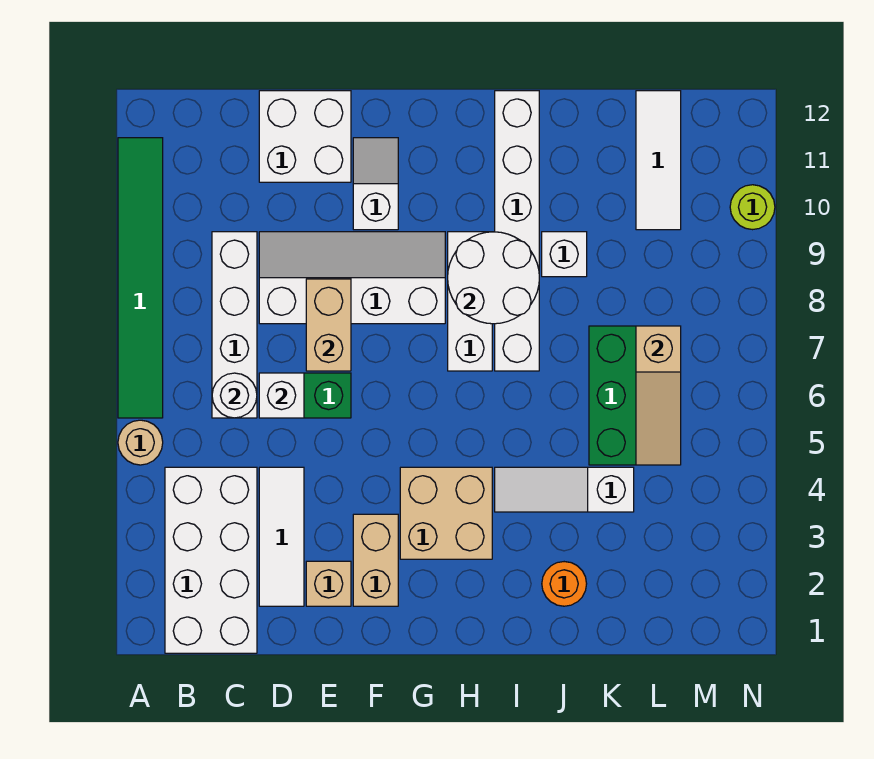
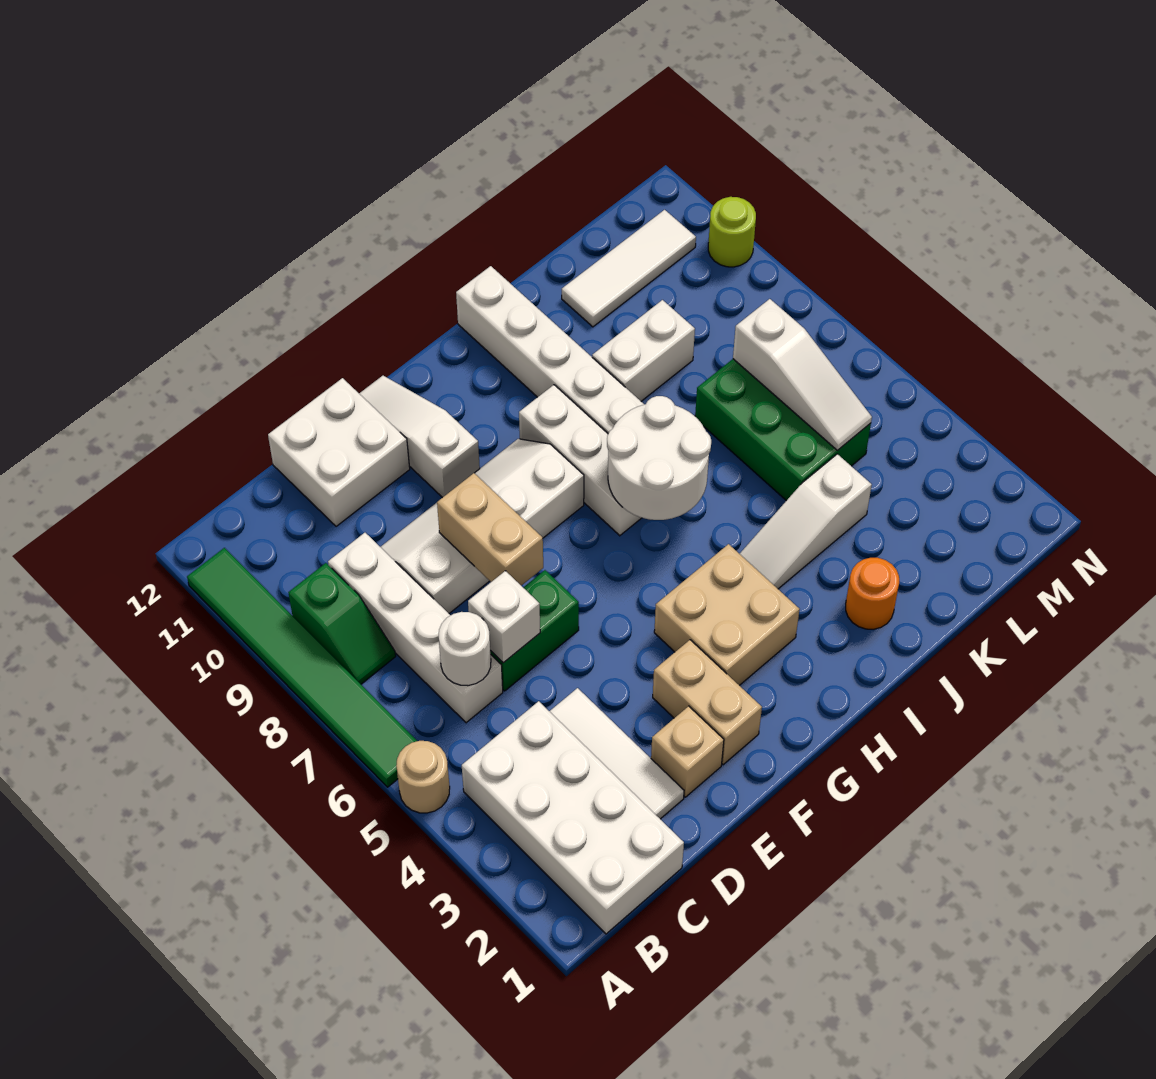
none -> green 1x2 slope [288,563,396,684]
white 1x2 slope [353,138,398,230] -> white 1x3 slope [359,376,480,498]
white 2x2 round brick [448,232,539,324] -> white 2x2 round brick moved to [607,396,711,520]
white 1x1 brick [542,232,587,277] -> white 1x2 brick [592,300,695,401]
tan 1x3 slope [636,326,681,465] -> white 1x3 slope [733,299,872,450]
white 1x3 tile [636,91,681,230] -> white 1x3 tile turned to [562,210,696,327]

